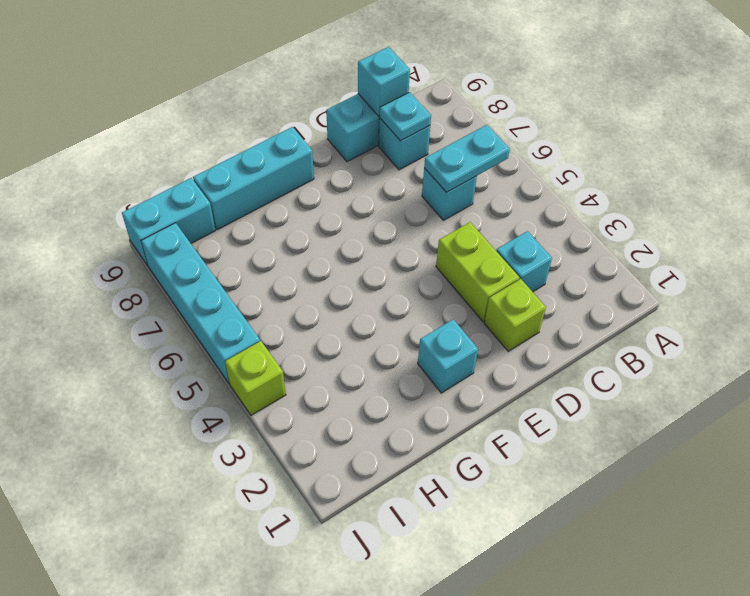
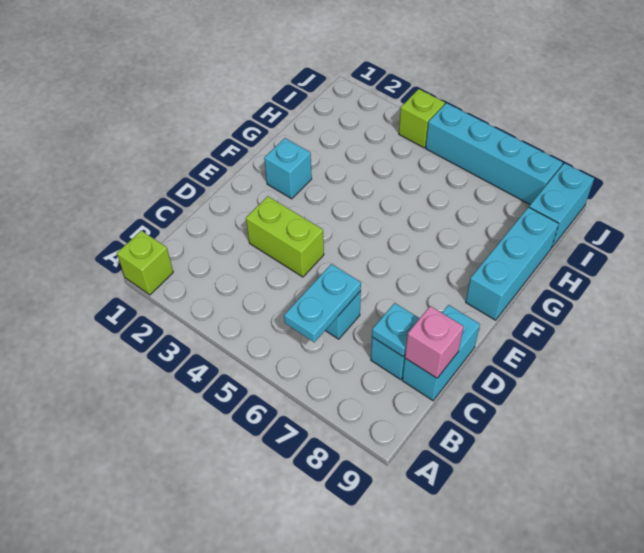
cyan 1x1 brick [496,231,552,292] -> none
cyan 1x1 brick [358,47,410,116] -> pink 1x1 brick [405,306,464,378]
lime 1x1 brick [484,279,546,351] -> lime 1x1 brick moved to [117,231,173,295]

